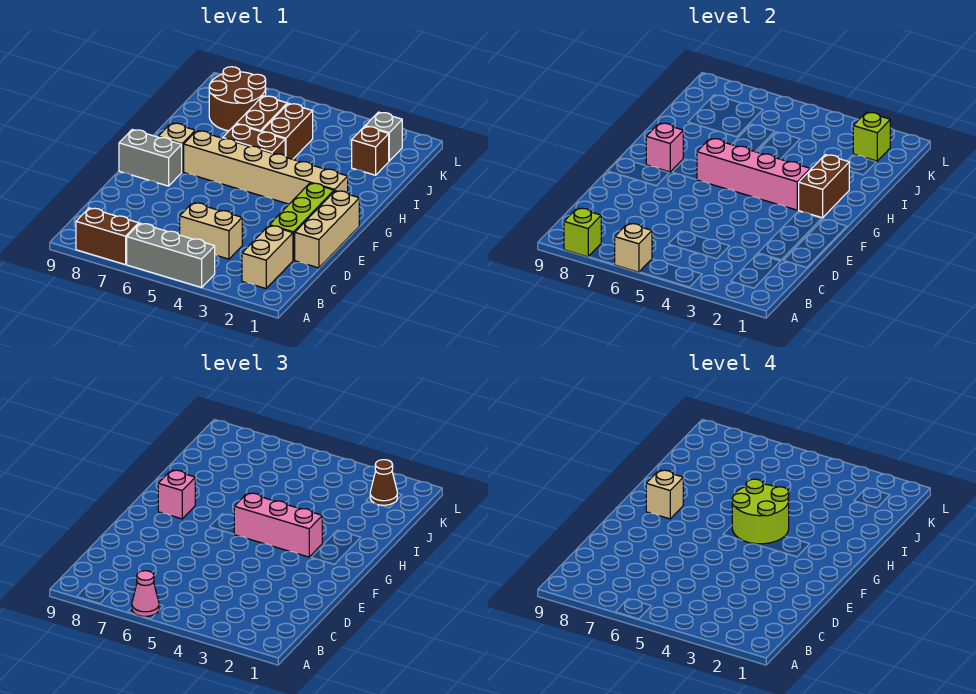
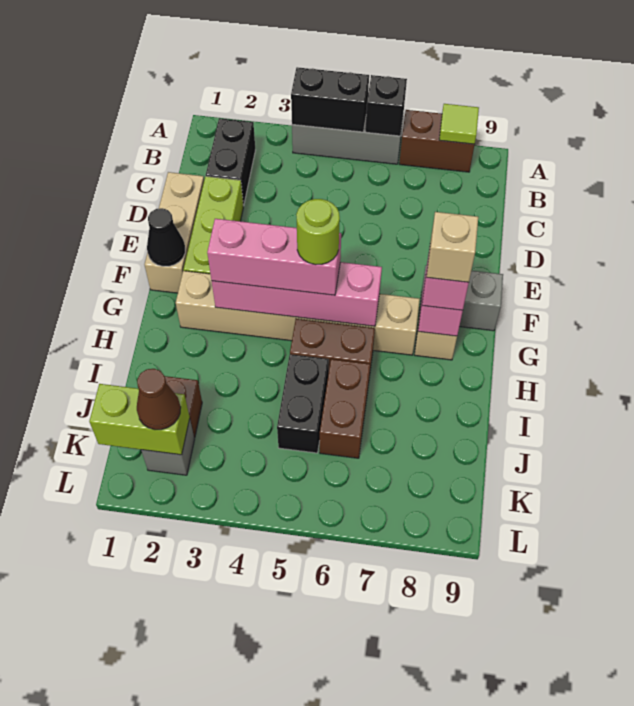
none -> black 1x2 brick [291,67,369,132]
tan 1x1 brick [615,223,652,272] -> black 1x1 brick [365,75,407,136]
pink 1x1 cone [132,571,159,617] -> none
lime 1x1 brick [564,208,601,257] -> lime 1x1 tile [439,104,479,144]
tan 1x2 brick [242,226,293,289] -> black 1x2 brick [206,118,255,206]
tan 1x2 brick [180,203,242,259] -> none
none -> black 1x1 cone [147,208,185,266]
brown 1x2 brick [799,155,849,218] -> none
lime 2x2 round brick [732,479,789,544] -> lime 1x1 round brick [296,199,340,265]
brown 1x2 brick [262,103,313,159] -> black 1x2 brick [277,354,329,453]
brown 2x2 round brick [209,67,266,131] -> none
lime 1x1 brick [853,112,890,161] -> lime 1x2 brick [89,384,190,455]

